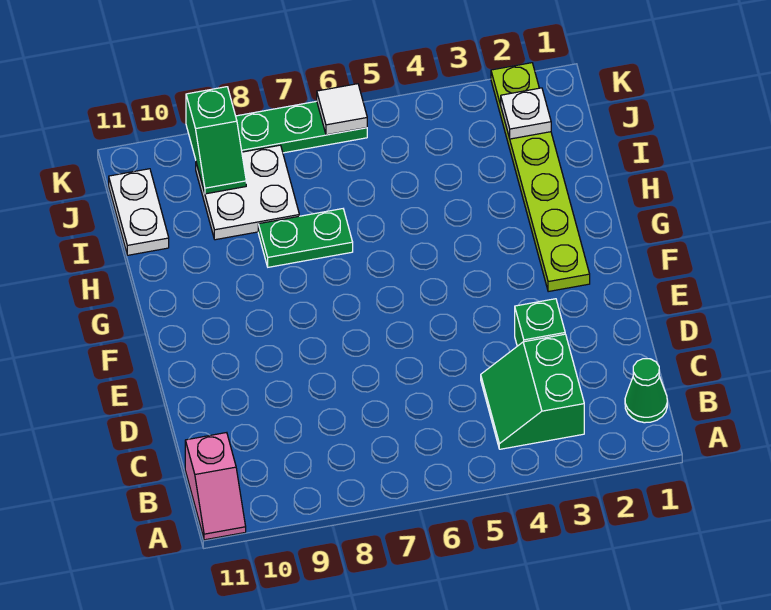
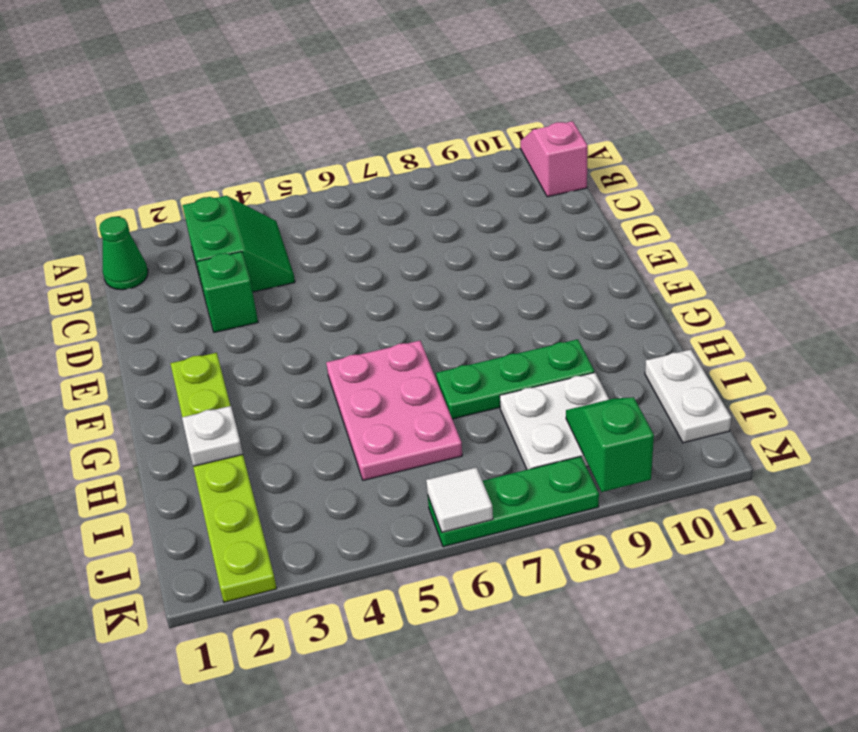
none -> pink 2x3 plate [326,341,462,480]
green 1x2 plate [258,209,353,267] -> green 1x3 plate [436,339,594,419]
white 1x1 plate [501,88,551,139] -> white 1x1 plate moved to [182,406,243,466]

